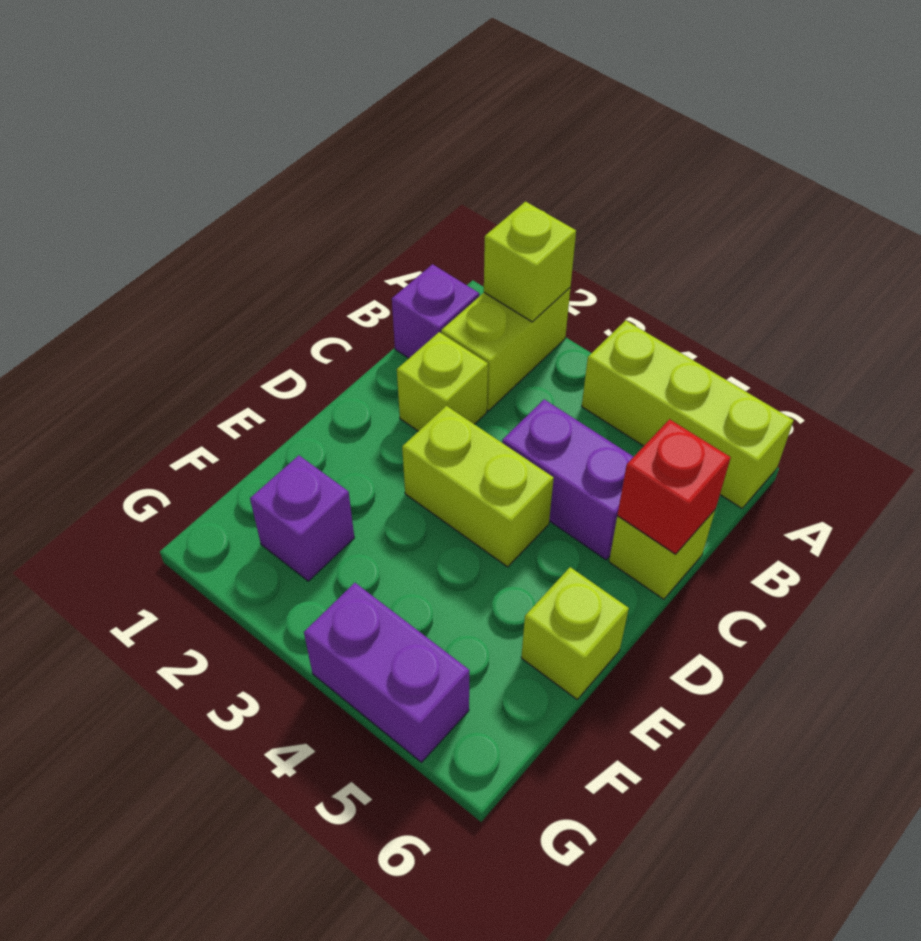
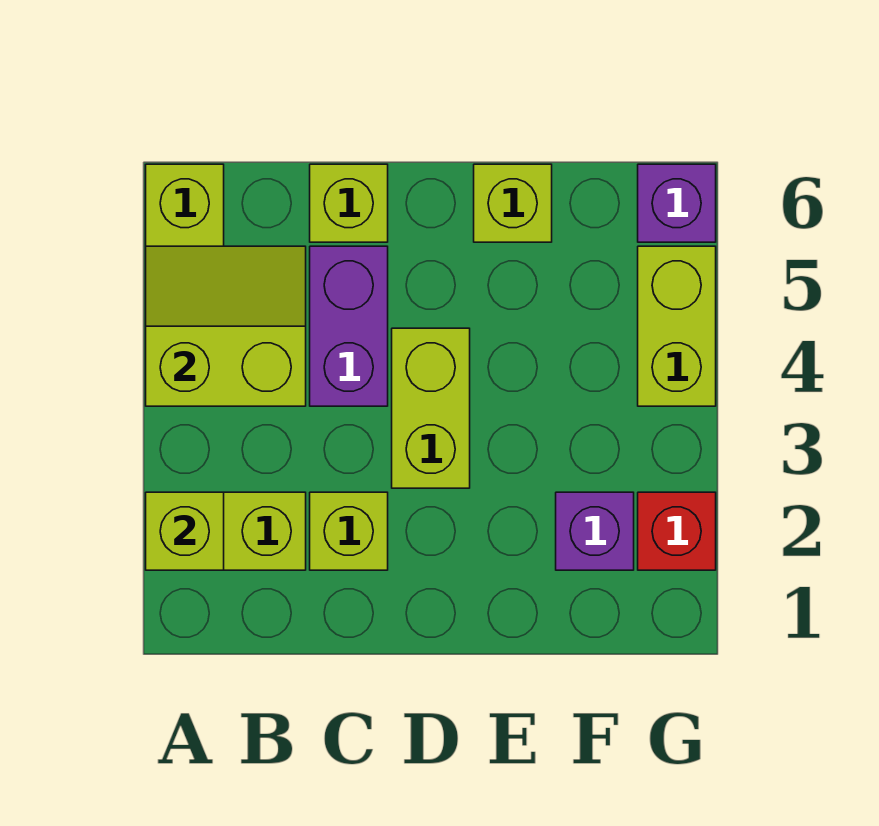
none -> lime 2x2 slope [146,246,306,406]
purple 1x1 brick [392,264,479,358] -> purple 1x1 brick moved to [638,164,716,242]
red 1x1 brick [617,419,731,554] -> red 1x1 brick moved to [638,492,716,570]
purple 1x2 brick [304,583,470,762] -> lime 1x2 brick [638,246,716,406]

